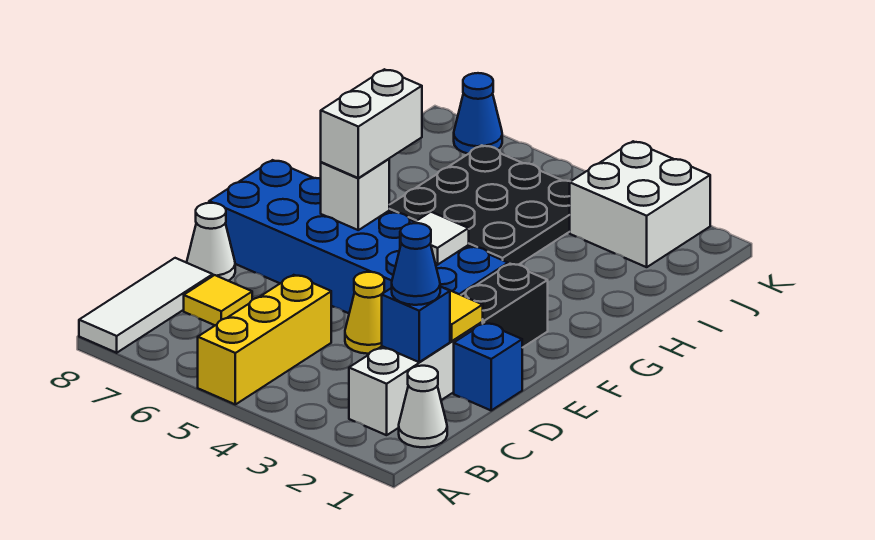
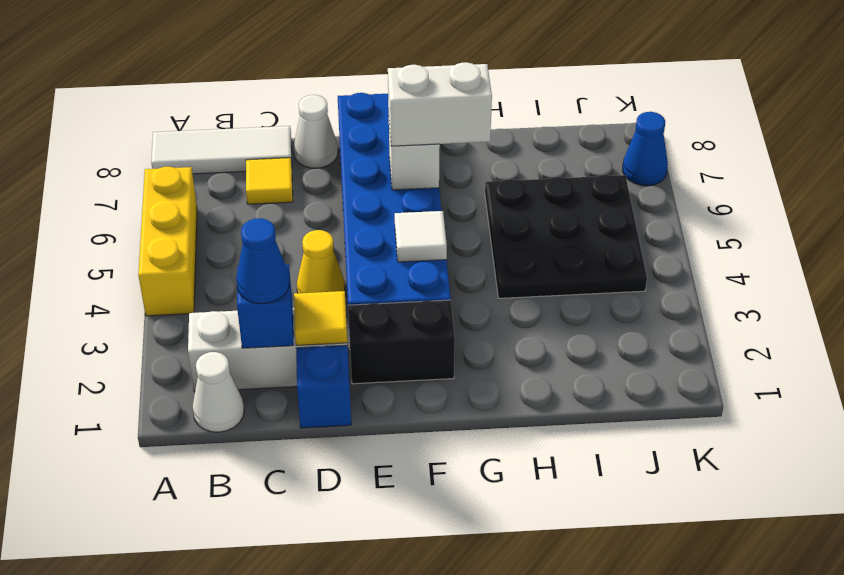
yellow 1x3 brick [198,275,331,404] -> yellow 1x3 brick turned to [138,167,197,316]
white 2x2 brick [570,141,710,267] -> none

